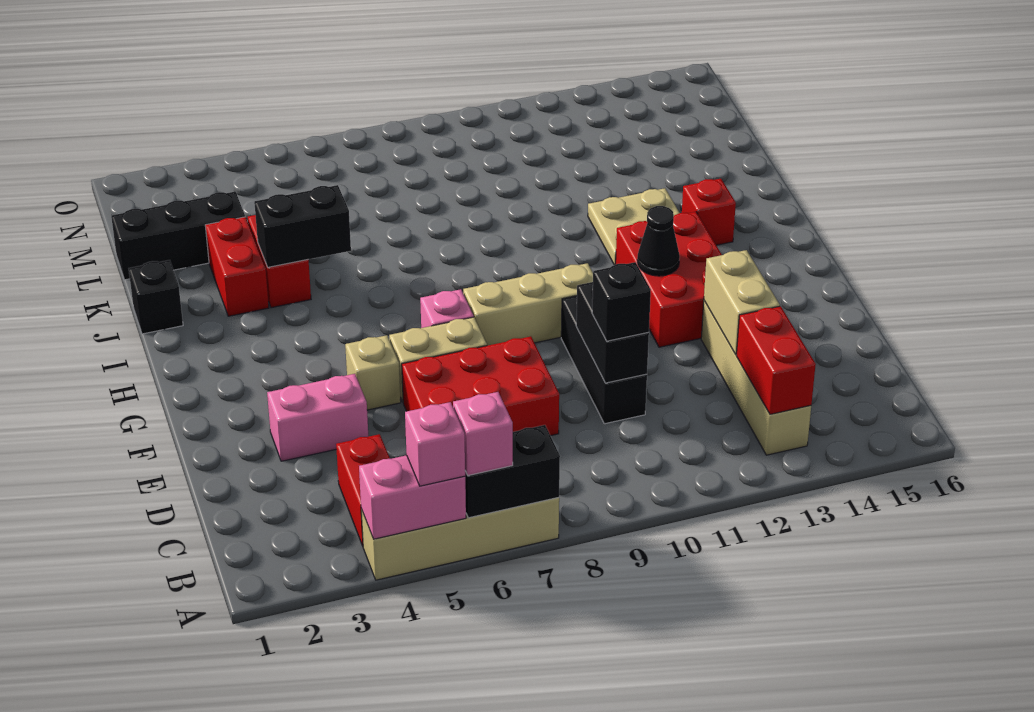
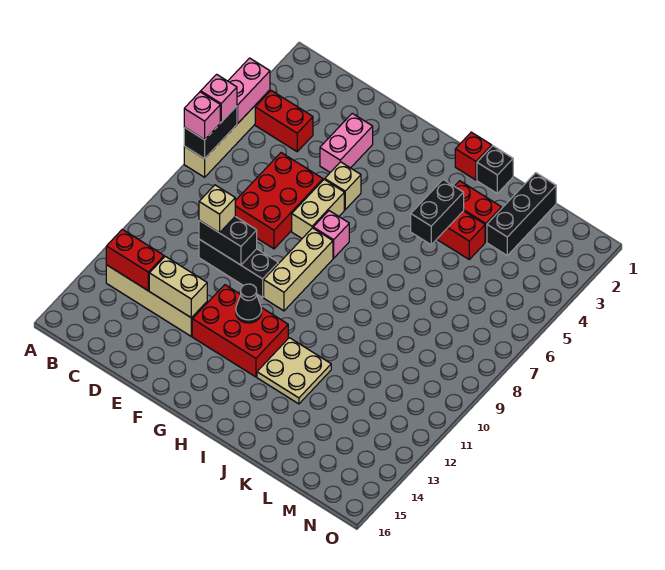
pink 1x1 brick [405,402,466,486] -> pink 1x1 brick moved to [184,92,220,140]
black 1x1 brick [592,262,651,341] -> tan 1x1 brick [199,185,235,233]
red 1x1 brick [682,179,736,245] -> red 1x1 brick moved to [455,132,492,180]

